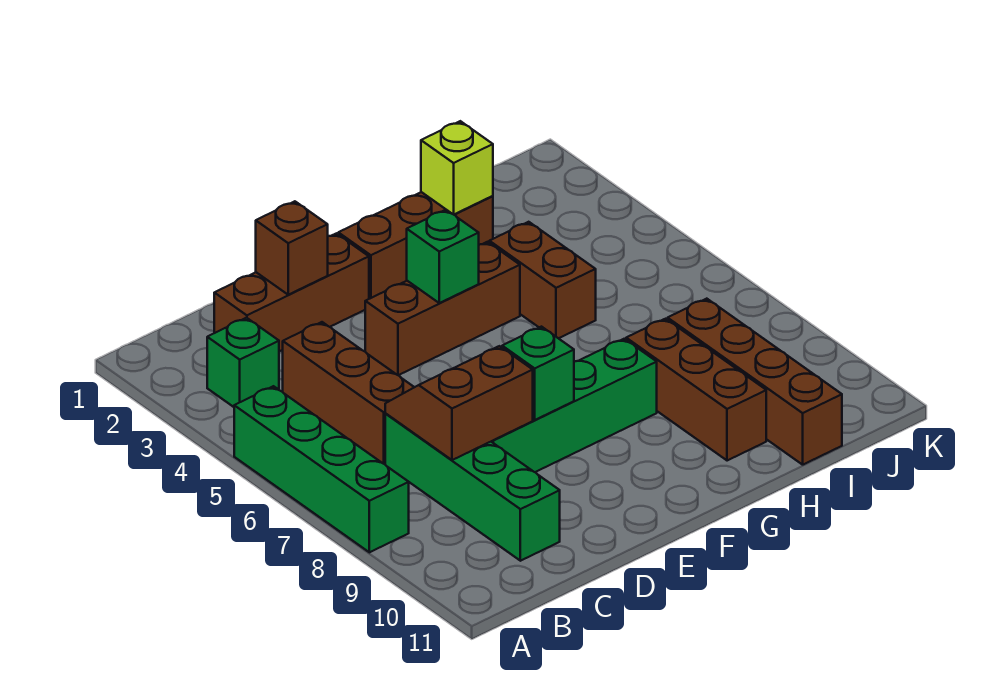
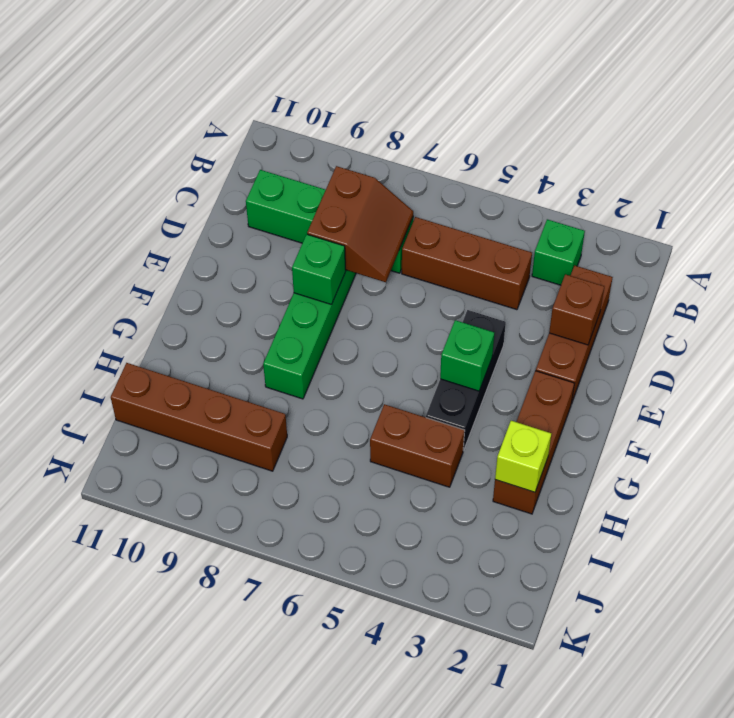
green 1x4 brick [234,386,409,552] -> none
brown 1x3 brick [365,242,520,375] -> black 1x3 brick [426,310,506,450]
brown 1x3 brick [626,319,766,461] -> none

